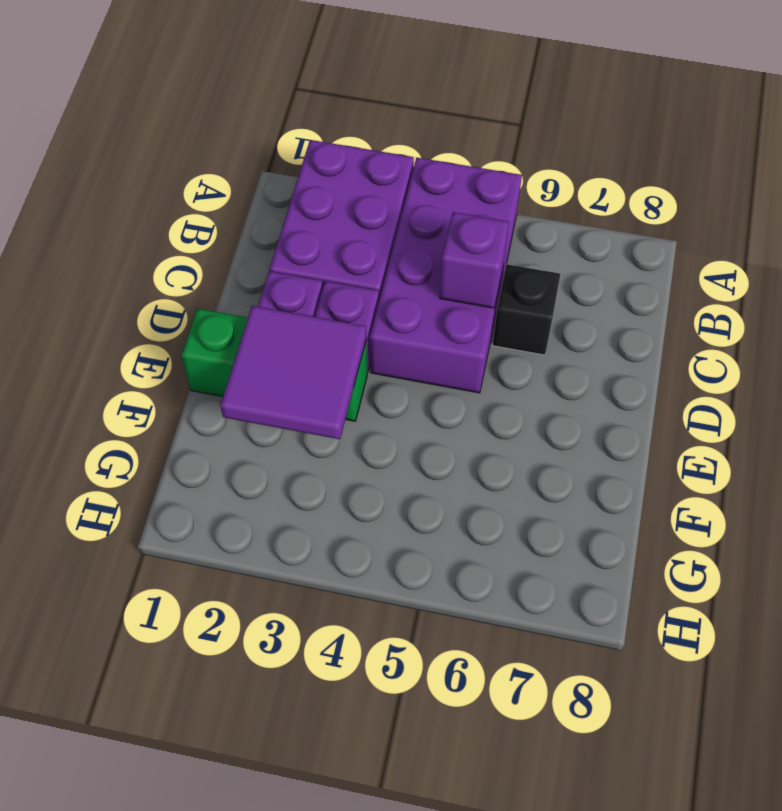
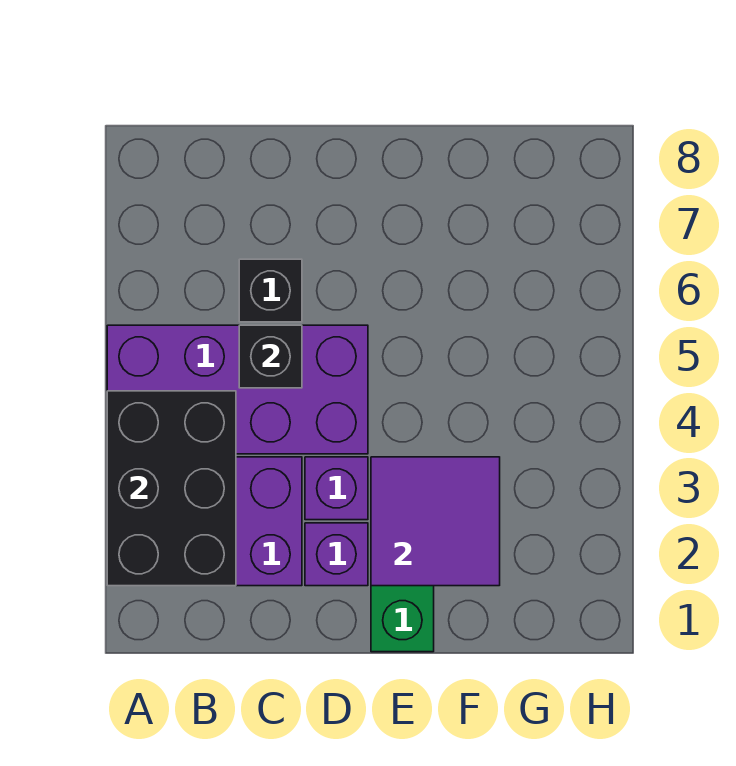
none -> black 2x3 brick [107,391,236,586]
purple 1x1 brick [440,212,509,308] -> black 1x1 brick [239,325,302,388]

